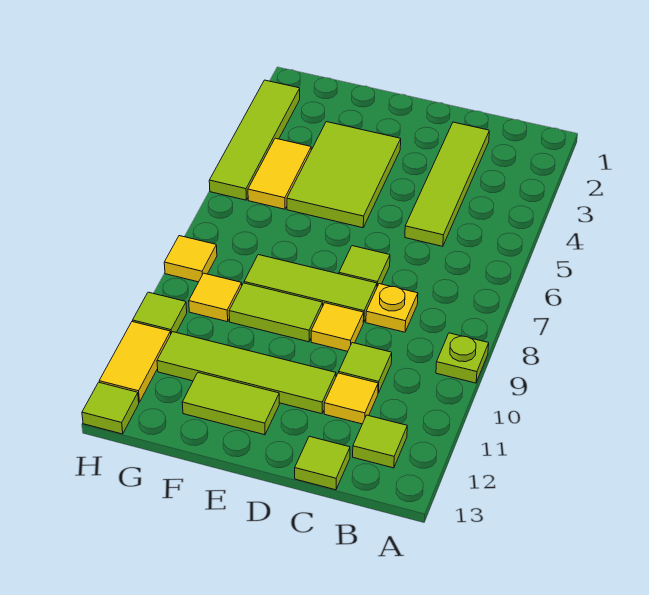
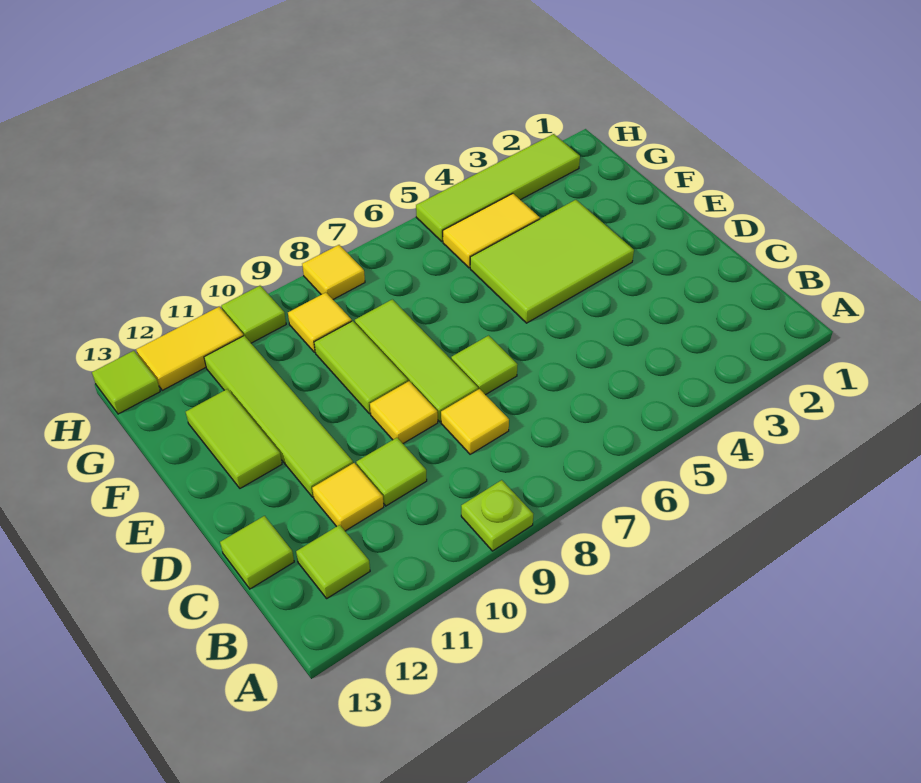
lime 1x4 tile [405,122,489,246] -> none
yellow 1x1 plate [366,284,418,332] -> yellow 1x1 tile [441,389,509,454]

